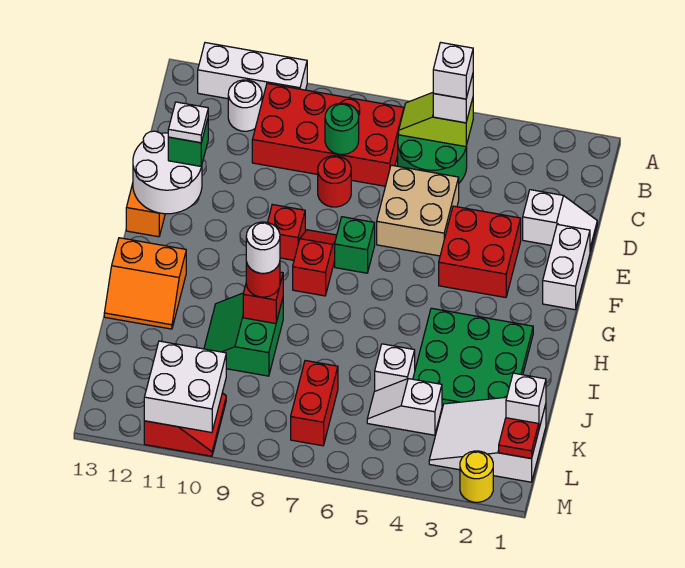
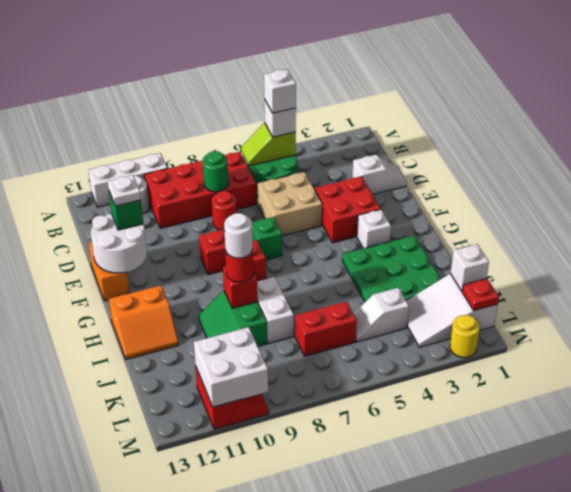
white 1x2 brick [543,224,590,310] -> white 1x2 brick moved to [257,277,294,343]
white 1x1 brick [375,344,415,391] -> white 1x1 brick moved to [357,210,391,249]
red 1x2 brick [291,361,338,446] -> red 1x2 brick turned to [295,301,357,356]

